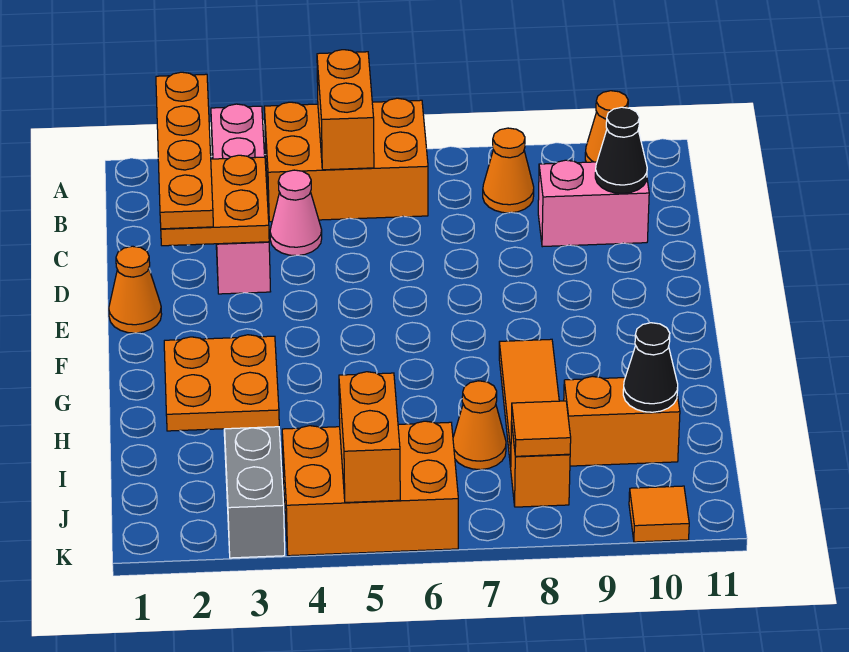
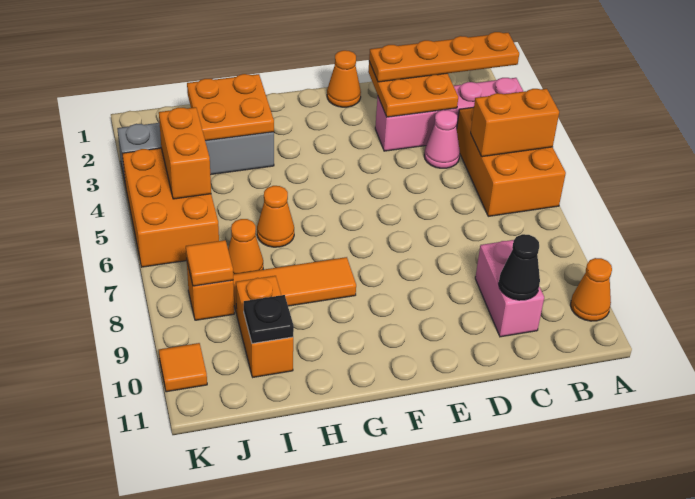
orange 1x1 cone [483,128,534,213] -> orange 1x1 cone moved to [257,186,294,247]
black 1x1 cone [623,323,678,412] -> black 1x1 plate [244,295,294,344]
orange 1x2 brick [339,372,400,503] -> orange 1x2 brick turned to [159,107,211,199]

